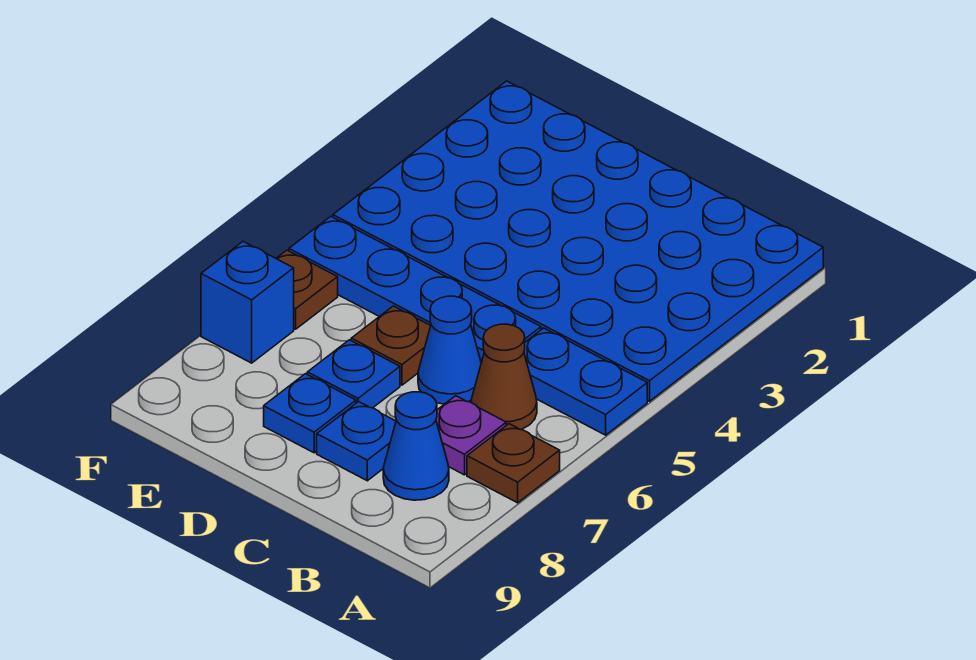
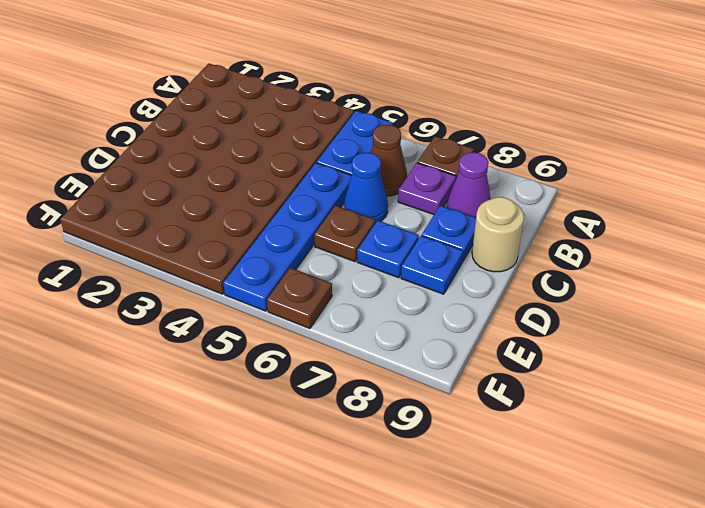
blue 4x6 plate [333,81,823,401] -> brown 4x6 plate [60,63,354,294]
blue 1x1 cone [383,392,449,500] -> purple 1x1 cone [447,152,491,217]
none -> tan 1x1 round brick [472,197,524,272]
blue 1x1 brick [201,242,294,363] -> none

